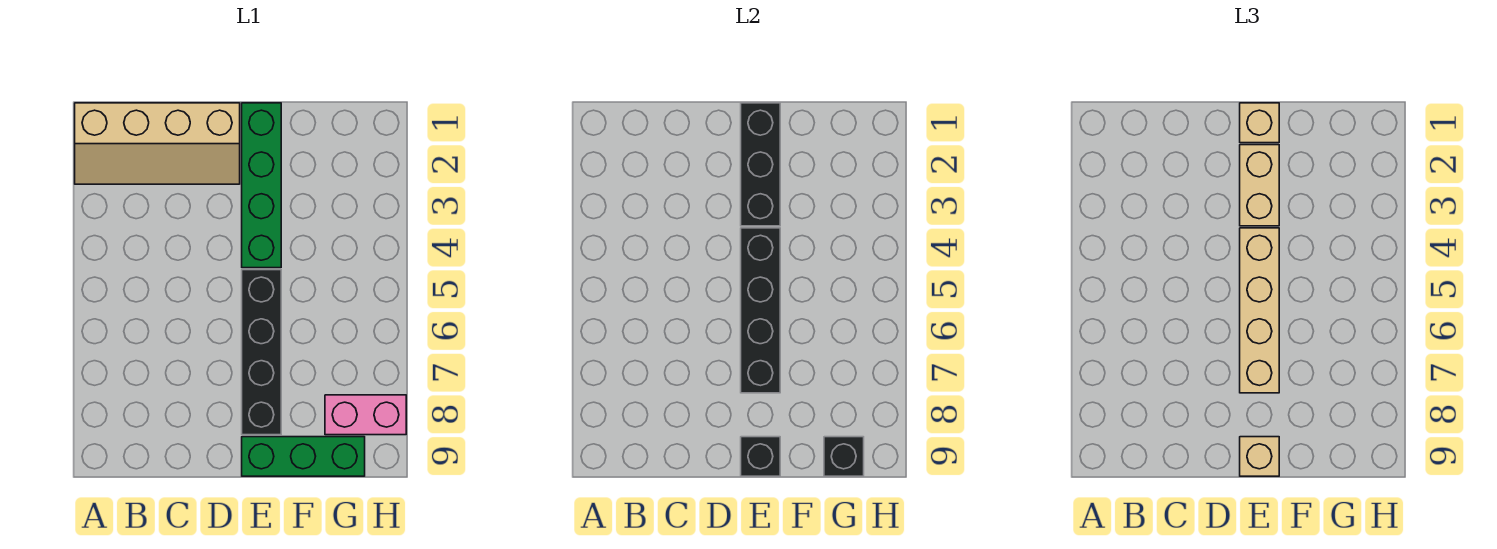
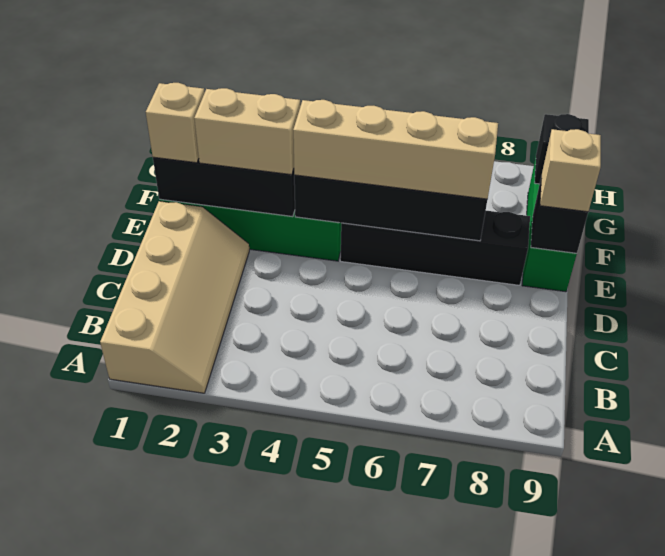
pink 1x2 brick [325,395,406,435] -> none

